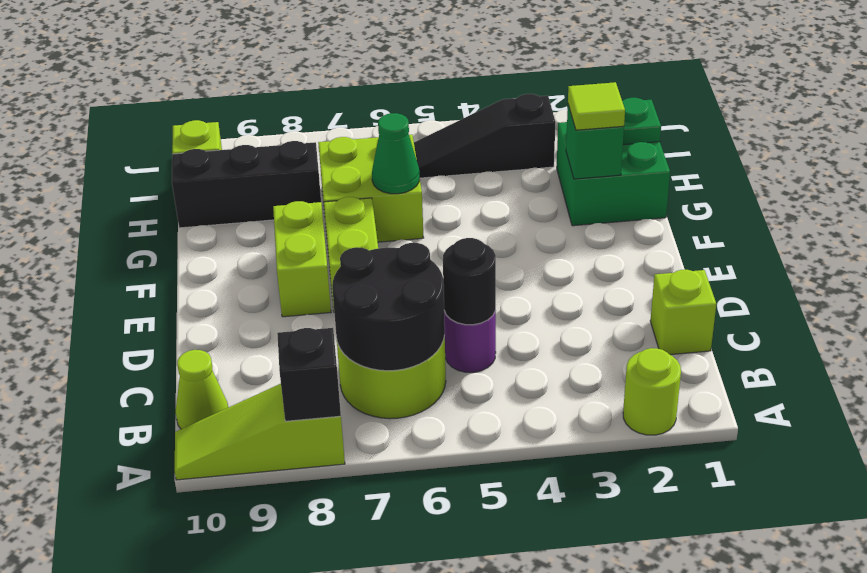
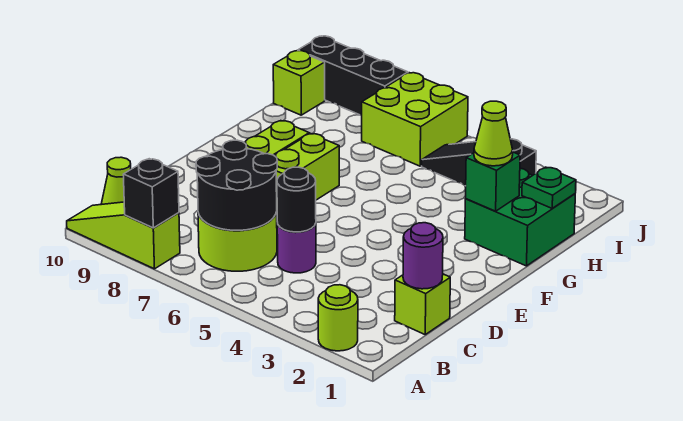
none -> purple 1x1 round brick [403,223,443,289]
lime 1x1 tile [568,82,625,130] -> lime 1x1 cone [474,101,513,166]
lime 2x2 brick [318,135,424,242] -> lime 2x2 brick moved to [362,73,468,166]
green 1x1 cone [372,113,420,194] -> none
black 1x3 brick [172,141,321,228] -> black 1x3 brick moved to [298,36,408,115]

